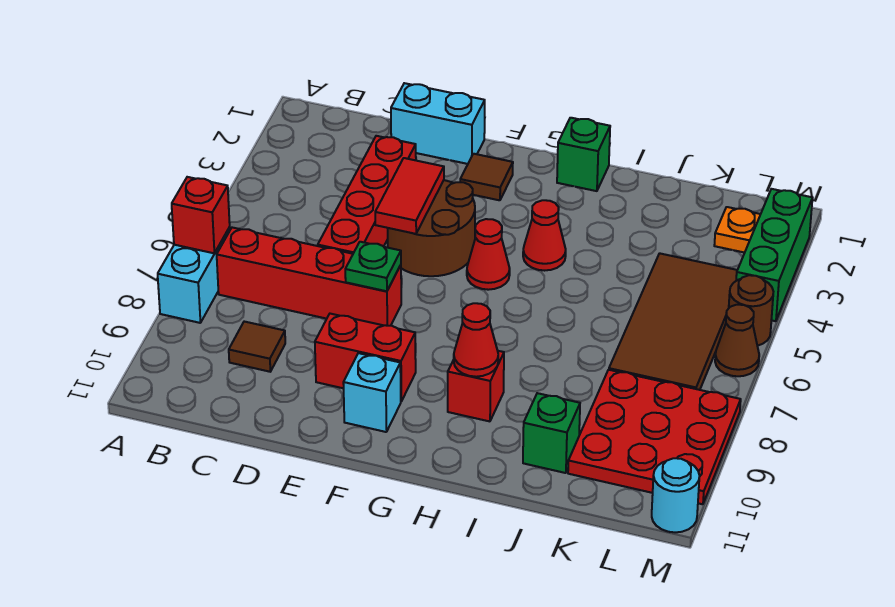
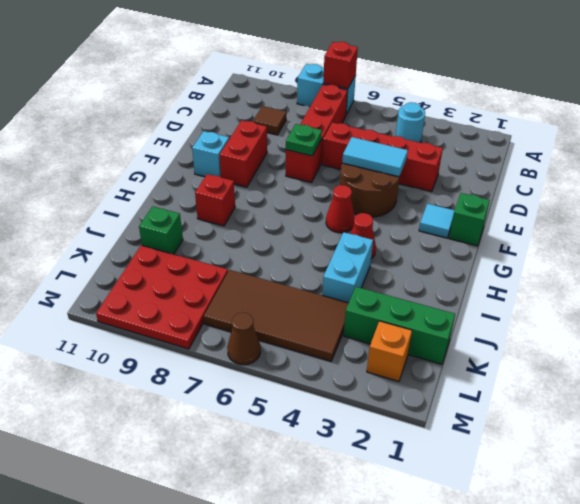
cyan 1x2 brick [391,83,485,164] -> cyan 1x2 brick moved to [322,232,373,303]
red 1x2 tile [375,158,444,234] -> cyan 1x2 tile [342,137,408,177]
brown 1x1 tile [460,154,513,200] -> cyan 1x1 tile [419,204,455,238]
green 1x1 brick [557,118,610,191] -> green 1x1 brick moved to [449,193,490,246]
red 1x1 cone [454,303,498,377] -> none
orange 1x1 plate [714,207,761,253] -> orange 1x1 brick [367,321,412,381]
green 1x3 brick [736,189,812,321] -> green 1x3 brick moved to [344,287,455,364]
brown 1x1 round brick [729,275,773,346] -> none
cyan 1x1 round brick [652,458,699,532] -> cyan 1x1 round brick moved to [396,102,425,142]

